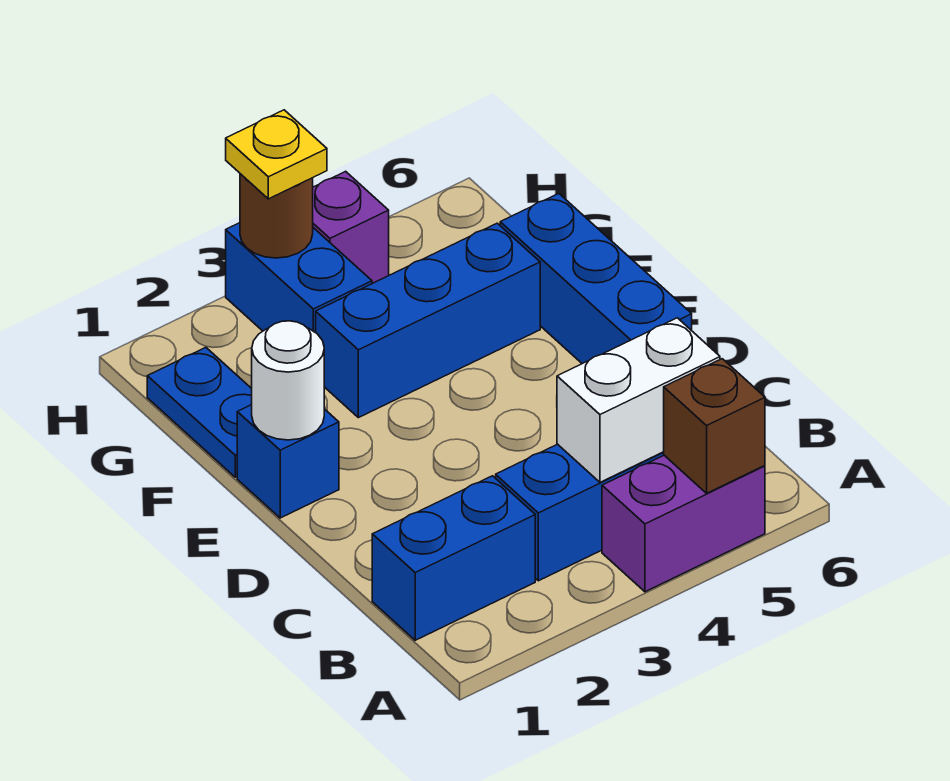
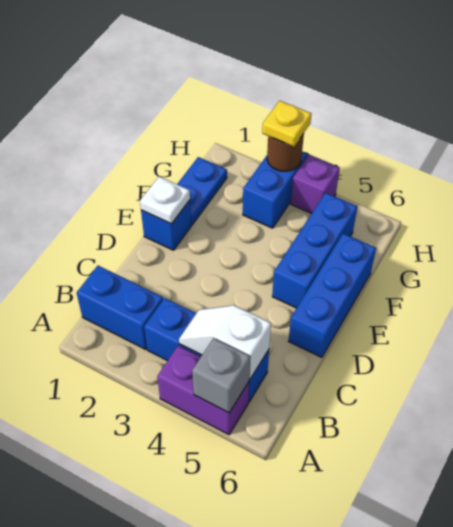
brown 1x1 brick [664,359,765,493] -> grey 1x1 brick [192,338,250,413]
white 1x2 brick [557,318,720,482] -> white 1x2 slope [179,305,271,379]
white 1x1 round brick [252,321,324,440] -> white 1x1 plate [140,177,190,224]
blue 1x3 brick [316,223,540,418] -> blue 1x3 brick turned to [272,193,357,308]

